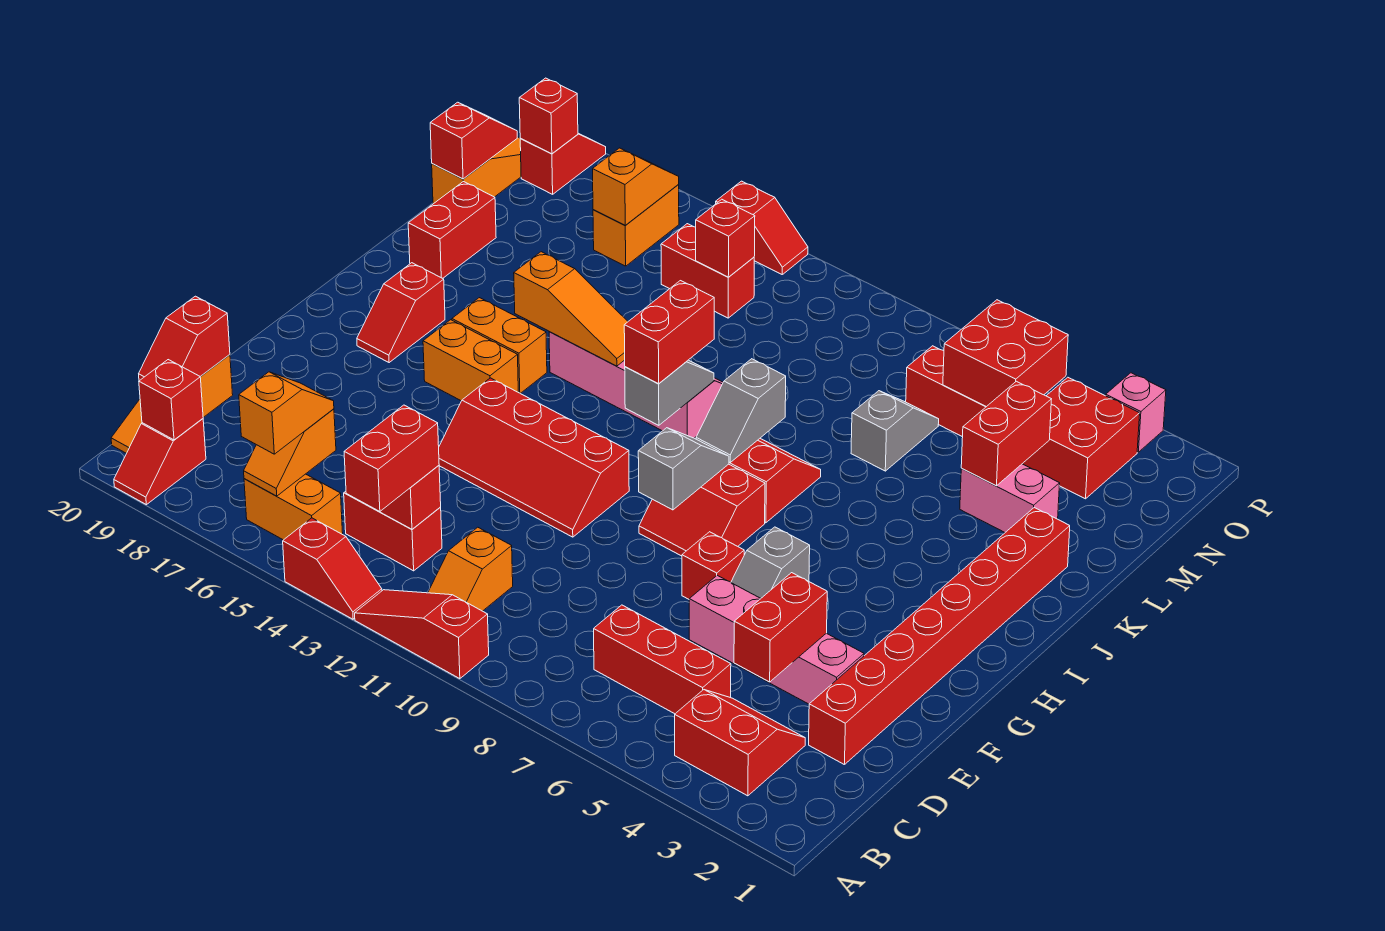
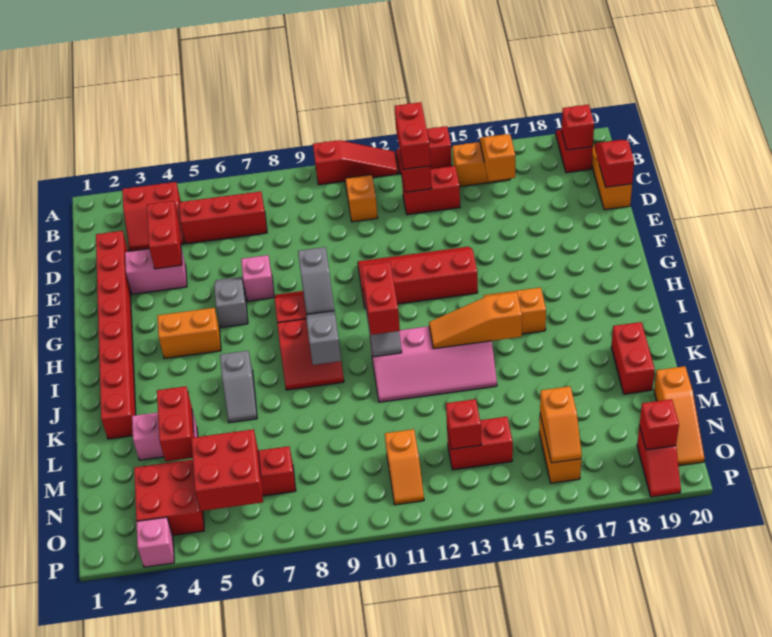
orange 1x2 slope [239,372,334,454] -> orange 1x2 slope moved to [385,429,424,505]
pink 1x4 brick [689,575,864,704] -> pink 1x2 brick [125,248,187,294]
red 1x1 brick [682,532,744,599] -> pink 1x1 brick [241,255,274,301]
orange 1x2 brick [423,320,518,401] -> orange 1x2 brick moved to [157,308,221,358]
red 1x2 slope [357,263,445,363] -> none
grey 1x2 slope [851,391,939,471] -> grey 1x2 slope moved to [220,351,257,423]
red 1x2 slope [430,102,517,179] -> none
red 1x2 slope [716,181,808,274] -> none

